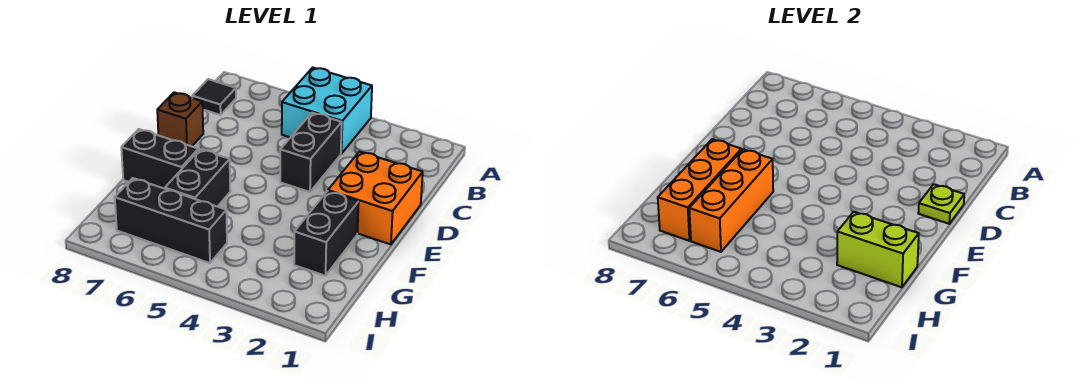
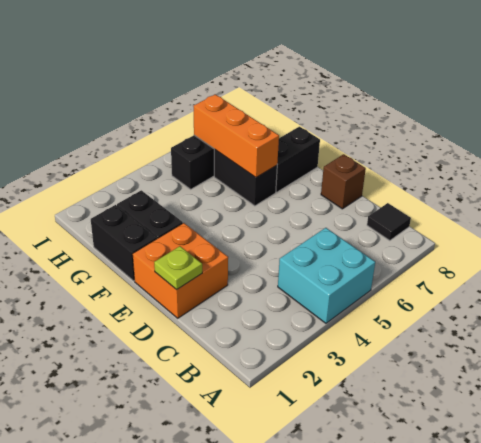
black 1x2 brick [280,113,342,192] -> black 1x2 brick moved to [91,205,157,281]
orange 1x3 brick [658,139,742,241] -> none
lime 1x2 brick [837,212,919,287] -> none

